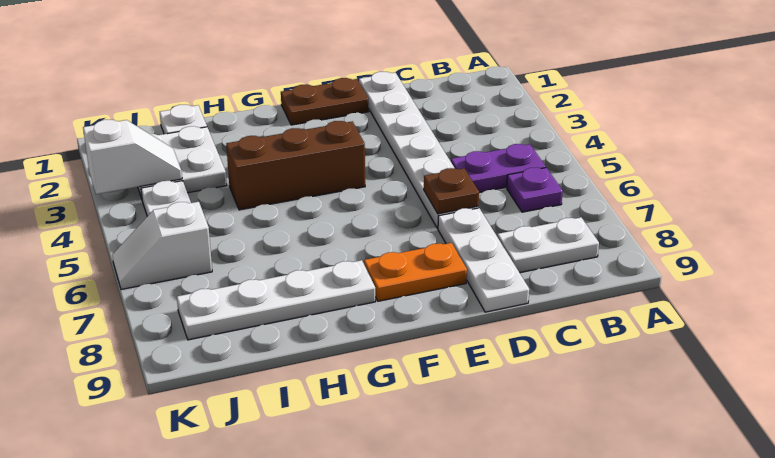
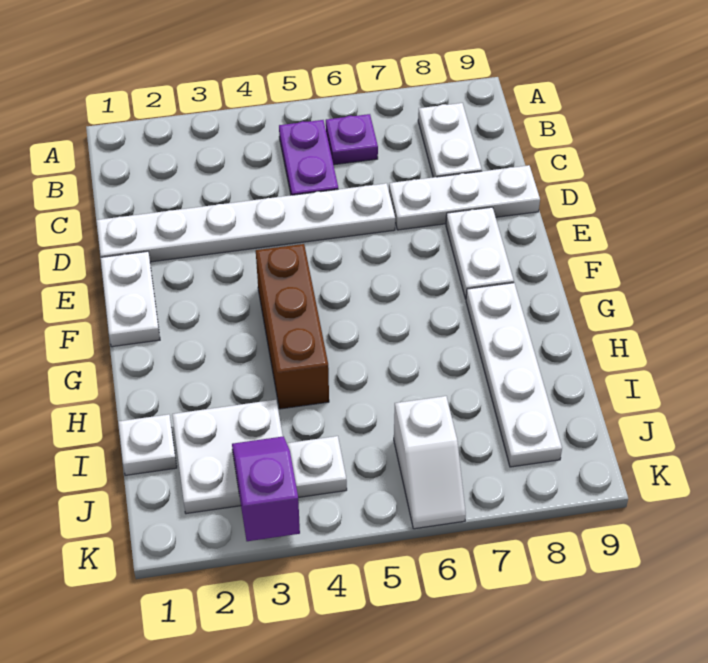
brown 1x1 plate [424,168,479,214] -> none
brown 1x2 plate [281,78,369,125] -> white 1x2 plate [101,251,160,347]
orange 1x2 plate [364,243,467,301] -> white 1x2 plate [446,207,514,299]
white 1x2 slope [83,120,182,194] -> purple 1x2 slope [232,436,300,541]

